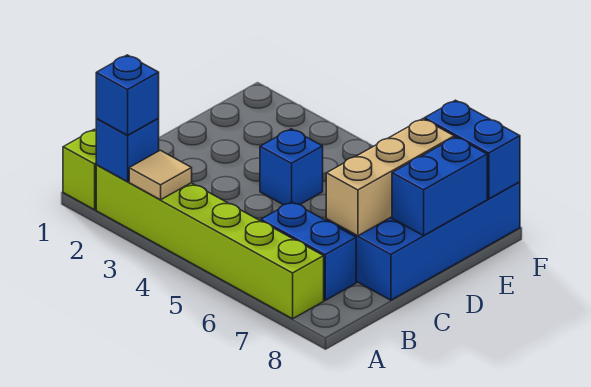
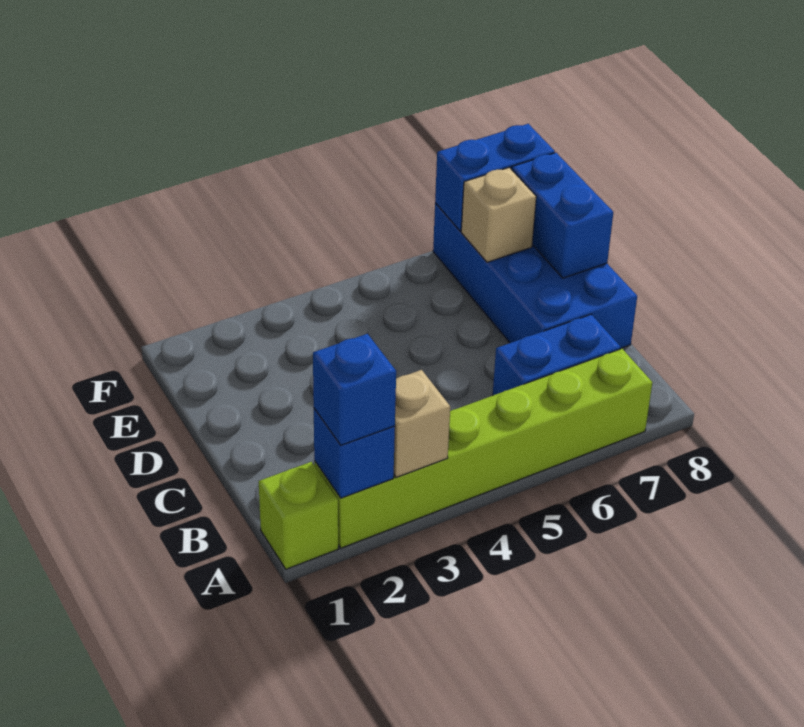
tan 1x1 tile [129,150,192,200] -> tan 1x1 brick [394,370,450,477]
tan 1x3 brick [326,119,454,236] -> tan 1x1 brick [461,167,536,262]
blue 1x1 brick [260,129,323,205] -> none

